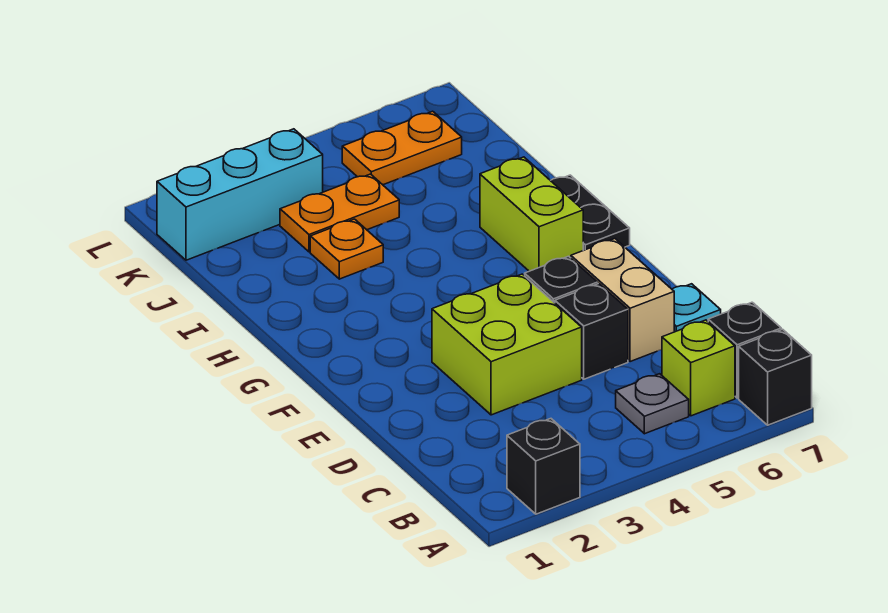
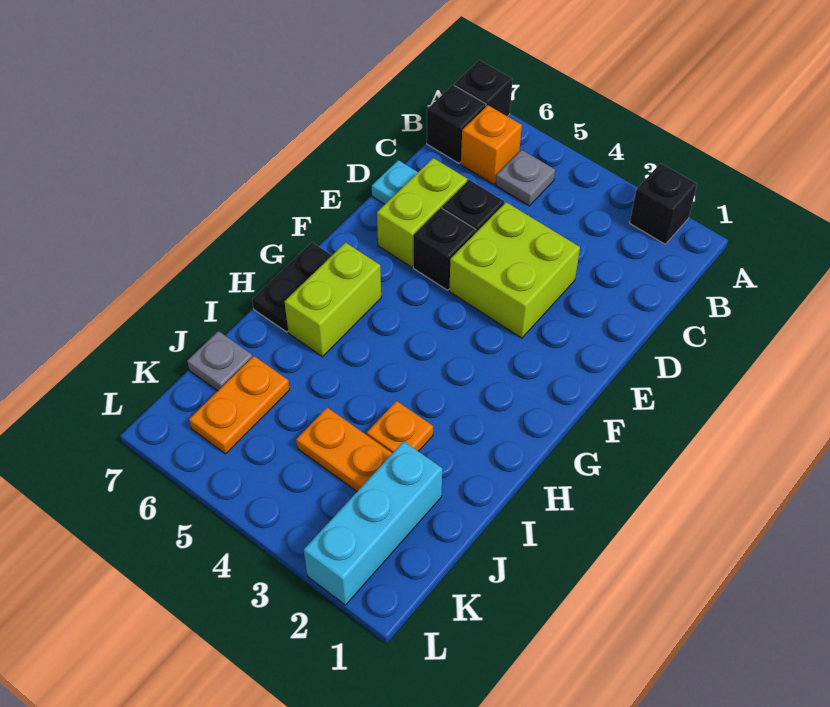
lime 1x1 brick [662,320,735,416] -> orange 1x1 brick [461,105,522,184]
tan 1x2 brick [571,239,674,362] -> lime 1x2 brick [377,158,467,267]
none -> grey 1x1 plate [187,331,252,391]
cyan 1x3 brick [157,129,323,260] -> cyan 1x3 brick turned to [304,441,442,605]
orange 1x2 plate [342,111,462,185] -> orange 1x2 plate turned to [189,356,290,454]

